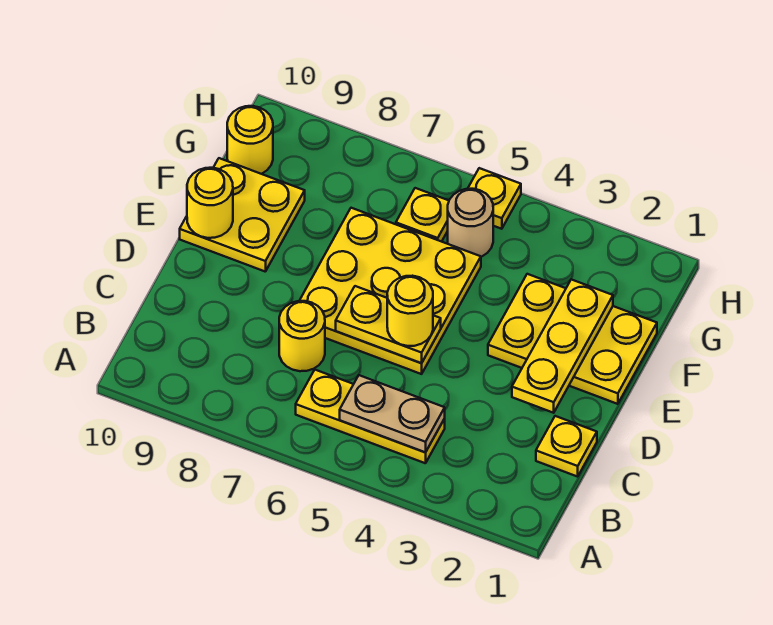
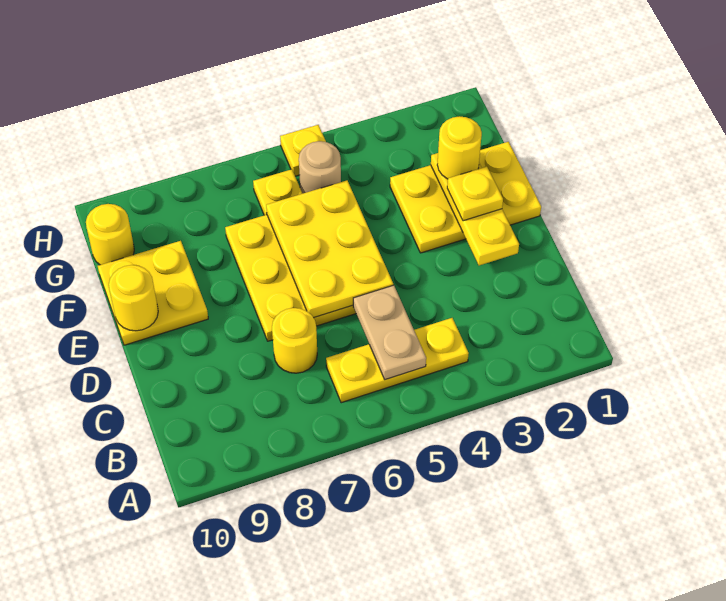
tan 1x2 plate [340,375,445,452] -> tan 1x2 plate turned to [353,285,426,380]
yellow 1x1 plate [536,416,597,477] -> yellow 1x1 plate moved to [447,167,503,221]
yellow 1x2 plate [336,286,441,363] -> yellow 2x3 plate [266,180,393,318]
yellow 1x1 round brick [387,276,433,346] -> yellow 1x1 round brick moved to [437,116,482,179]

